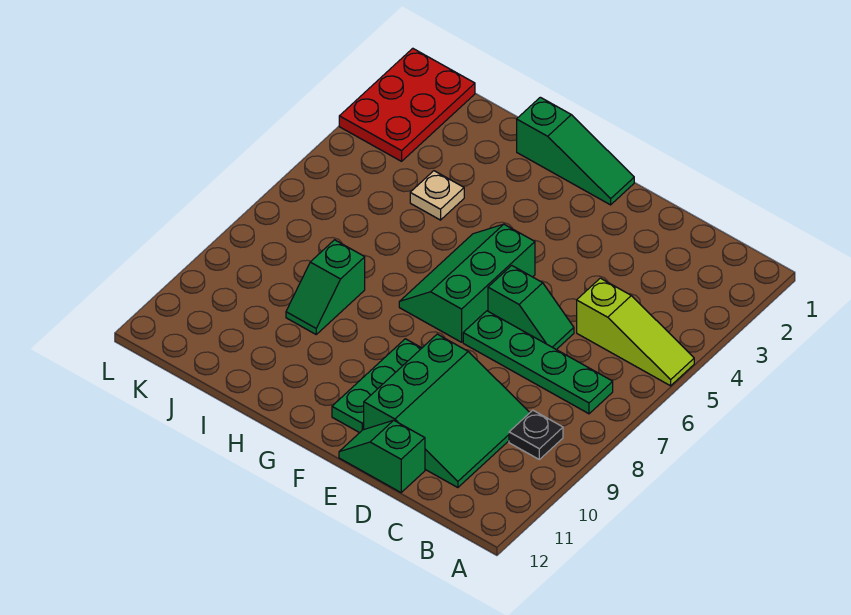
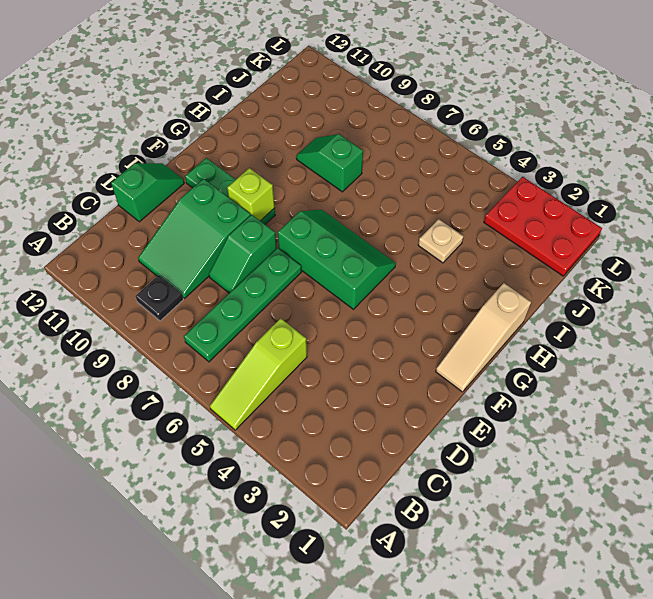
green 3x3 slope [364,334,530,488] -> green 2x3 slope [138,179,251,298]
green 1x2 slope [488,265,574,350] -> green 1x2 slope moved to [209,215,277,293]
green 1x3 slope [517,97,634,205] -> tan 1x3 slope [436,283,531,392]
none -> lime 1x1 brick [227,168,275,221]

